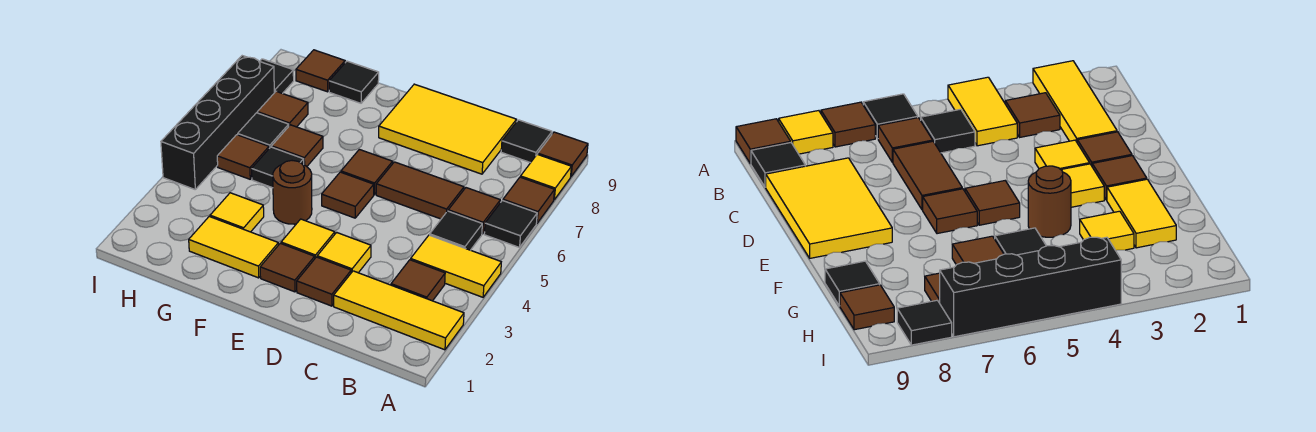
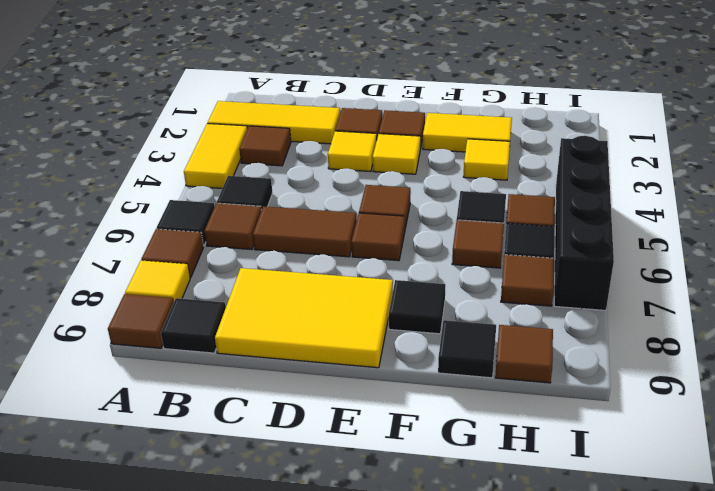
yellow 1x2 tile [411,235,501,297] -> yellow 1x2 tile turned to [184,123,247,188]
brown 1x1 round brick [273,161,312,224] -> none
black 1x1 tile [260,59,294,94] -> black 1x1 tile moved to [389,280,445,334]

